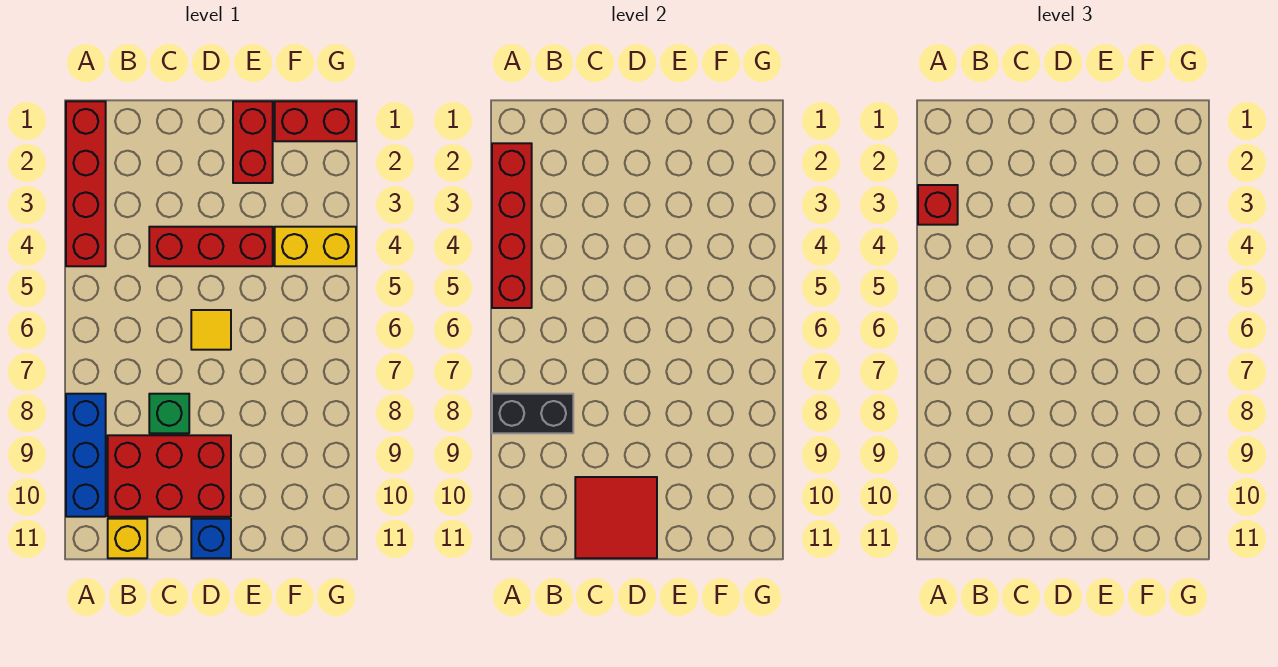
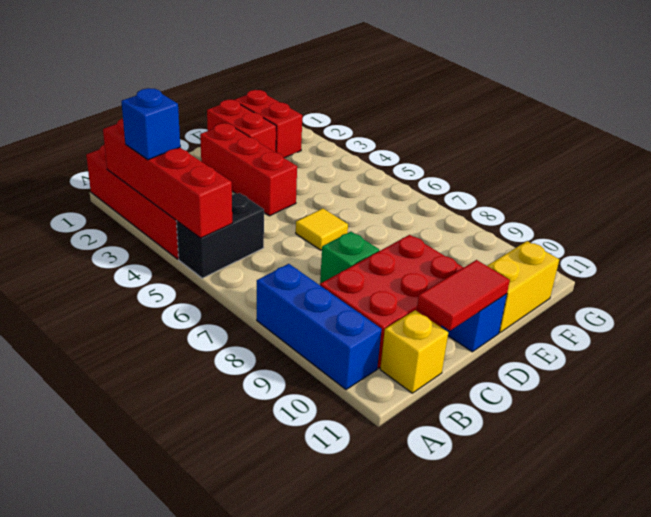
red 1x1 brick [918,185,958,225] -> blue 1x1 brick [121,88,180,160]
black 1x2 brick [492,394,573,433] -> black 1x2 brick moved to [176,193,264,278]
red 1x3 brick [149,227,273,266] -> red 1x3 brick turned to [200,123,297,216]
red 2x2 tile [575,477,657,558] -> red 1x2 tile [417,260,510,331]
red 1x2 brick [275,101,356,141] -> red 1x2 brick turned to [234,90,302,158]
yellow 1x2 brick [275,227,356,266] -> yellow 1x2 brick moved to [487,241,559,333]

